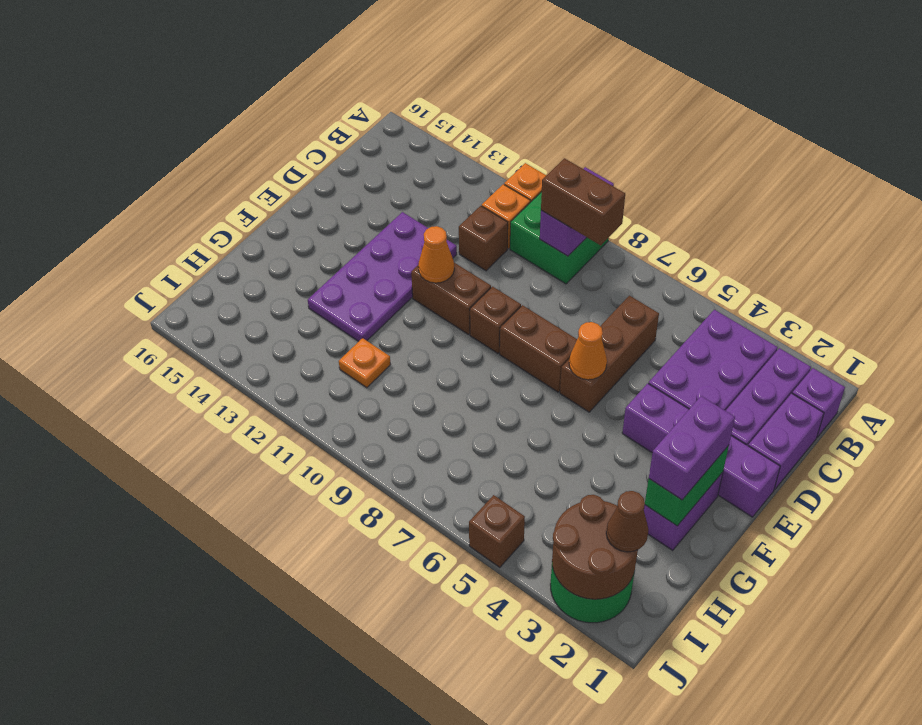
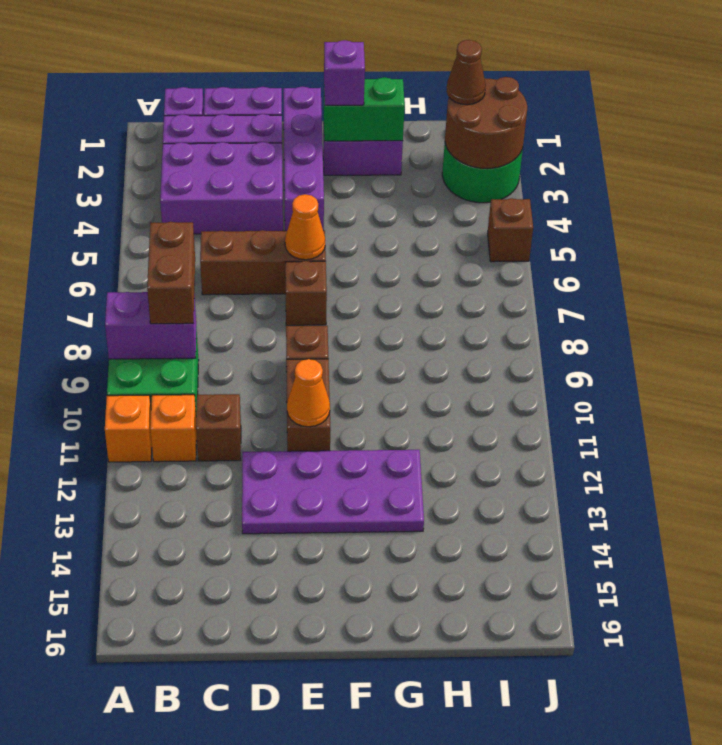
brown 1x2 brick [500,305,577,392] -> brown 1x1 brick [285,261,327,325]
purple 1x2 brick [649,396,735,500] -> purple 1x1 brick [324,40,365,105]
orange 1x1 plate [339,338,391,388] -> none

